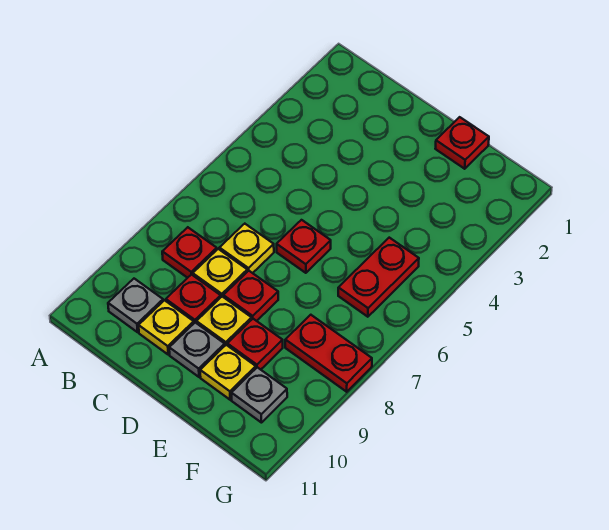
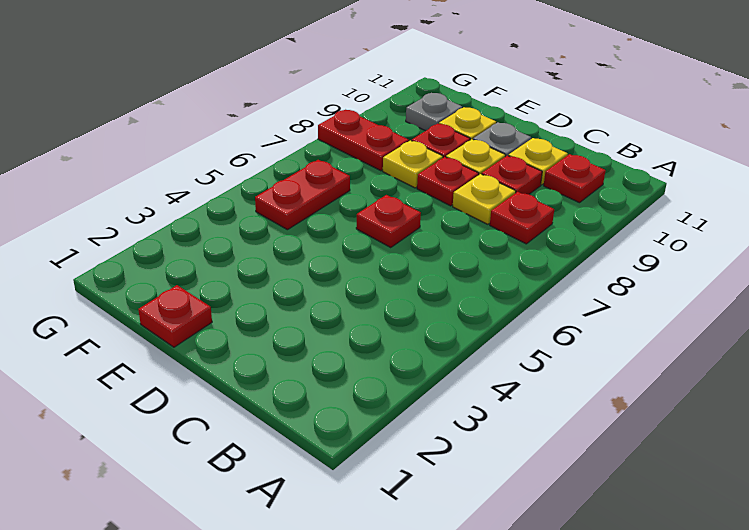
grey 1x1 plate [108,279,163,332] -> red 1x1 plate [544,154,606,203]
yellow 1x1 plate [219,224,274,273] -> yellow 1x1 plate moved to [383,141,443,188]

